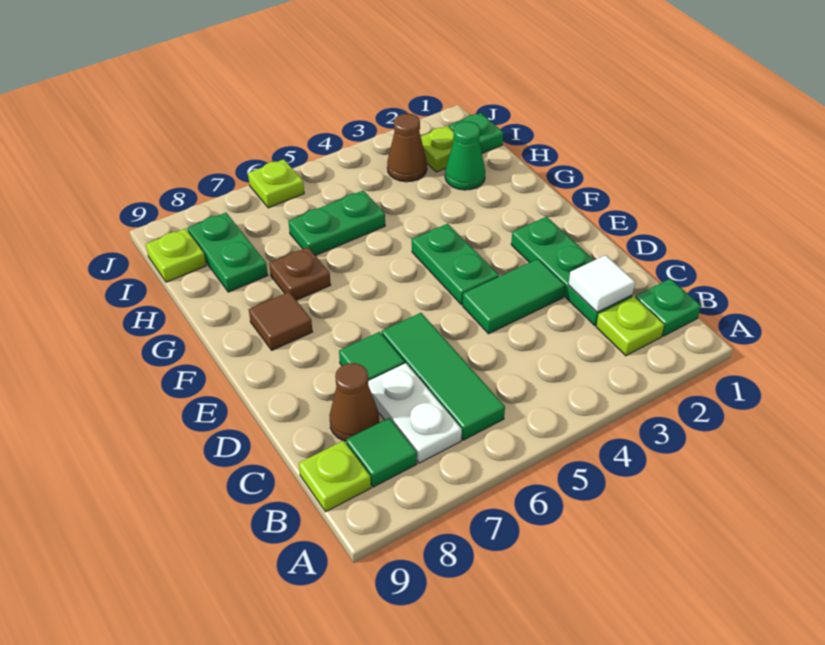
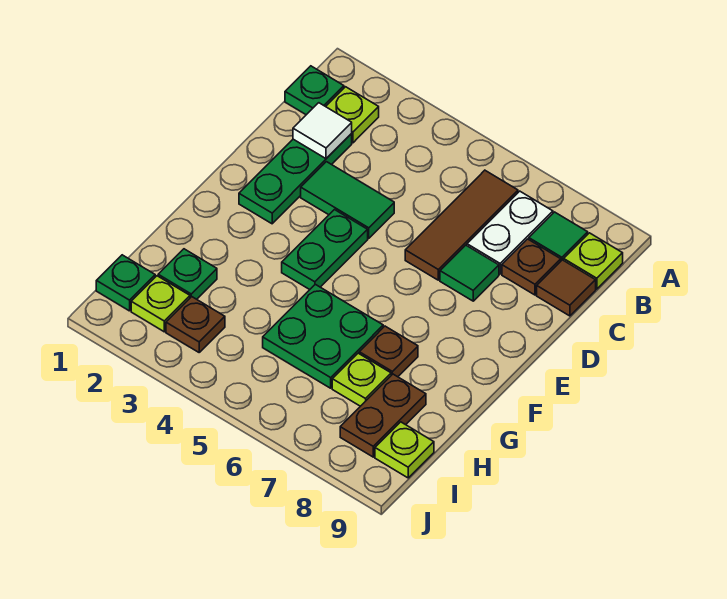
green 1x3 tile [382,313,505,440] -> brown 1x3 tile [405,170,518,280]
brown 1x1 cone [329,363,379,441] -> brown 1x1 plate [502,239,561,295]
brown 1x1 tile [249,292,312,350] -> brown 1x1 tile moved to [537,260,596,316]
green 1x1 cone [445,122,485,190] -> green 1x1 plate [158,249,217,299]
green 1x2 plate [288,191,385,256] -> green 2x2 plate [263,284,383,388]
green 1x2 plate [188,213,268,292] -> brown 1x2 plate [340,374,426,457]
brown 1x1 cone [387,114,427,182] -> brown 1x1 plate [166,297,225,352]
lime 1x1 plate [248,159,304,208] -> lime 1x1 plate moved to [332,353,391,406]

